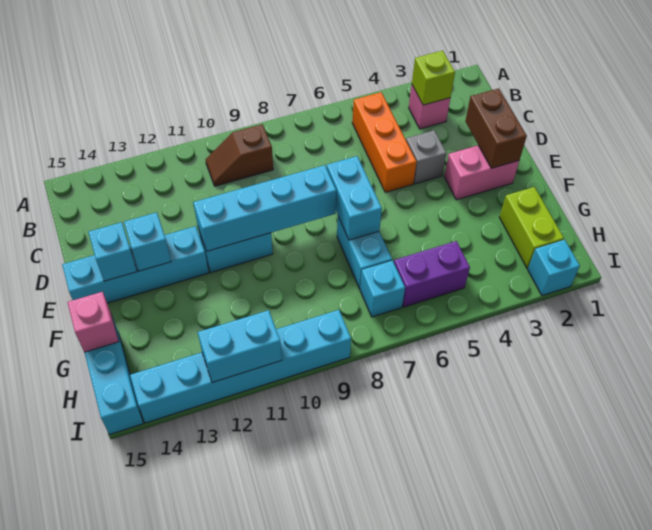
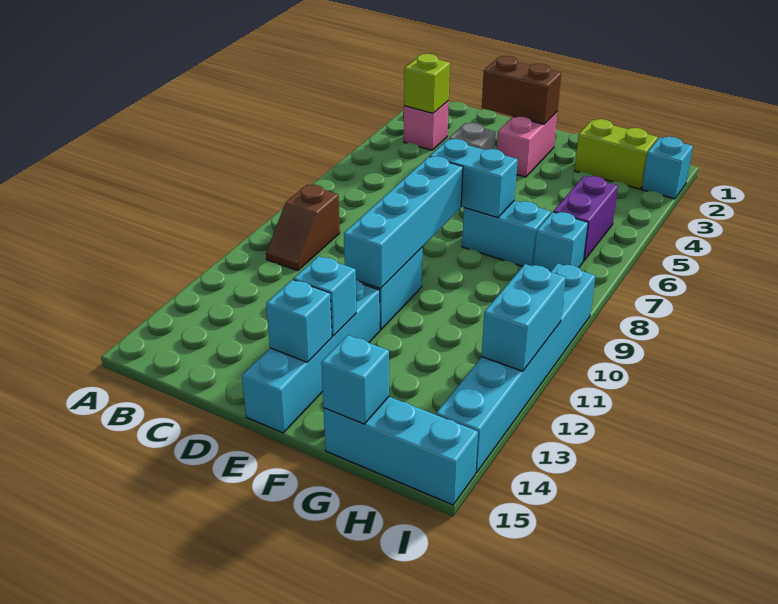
orange 1x3 brick [352,92,416,192] -> none
pink 1x1 brick [67,292,119,352] -> cyan 1x1 brick [321,335,389,424]

